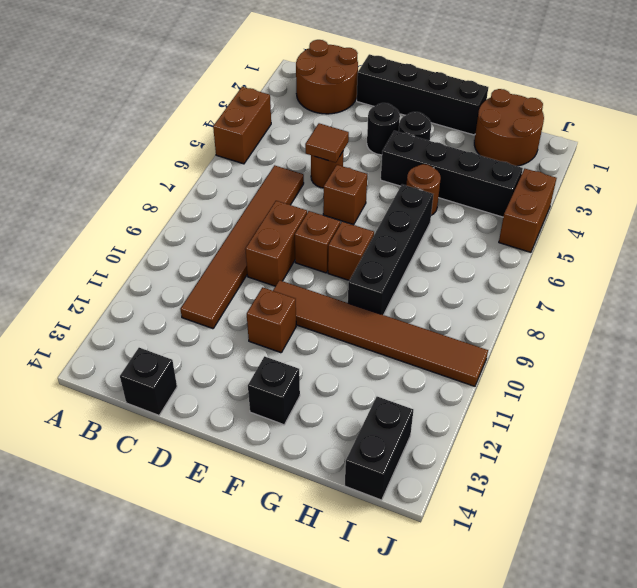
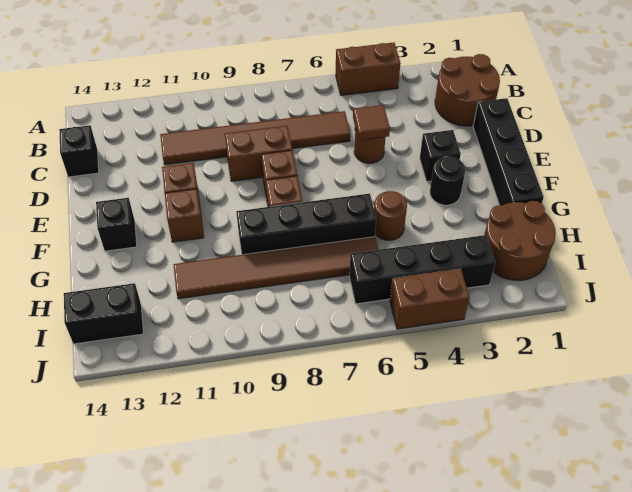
black 1x1 round brick [367,103,400,155] -> black 1x1 brick [420,130,461,182]
brown 1x1 brick [323,165,367,225] -> brown 1x1 brick moved to [165,189,204,242]
brown 1x6 tile [273,280,488,386] -> brown 1x6 tile turned to [174,237,378,299]
black 1x4 brick [381,131,523,217] -> black 1x4 brick turned to [349,235,495,304]

